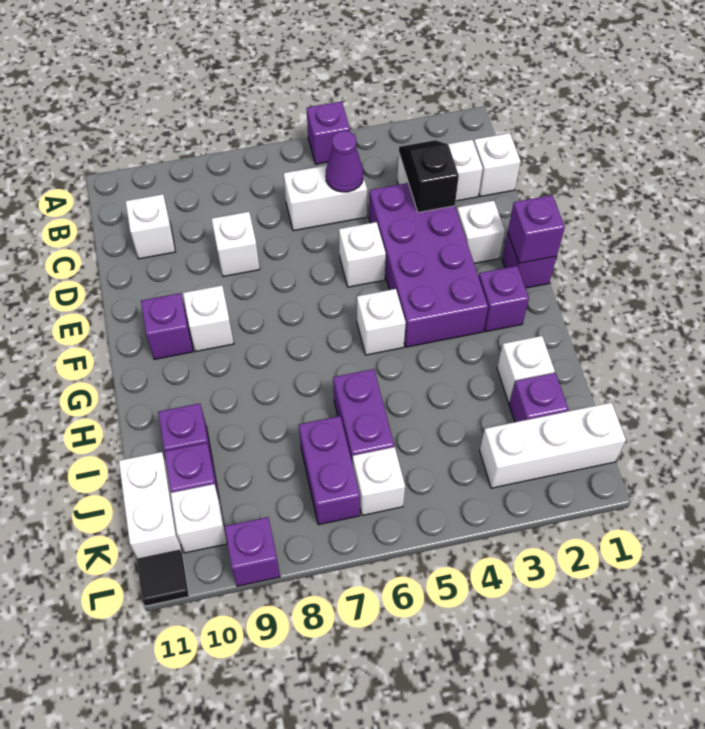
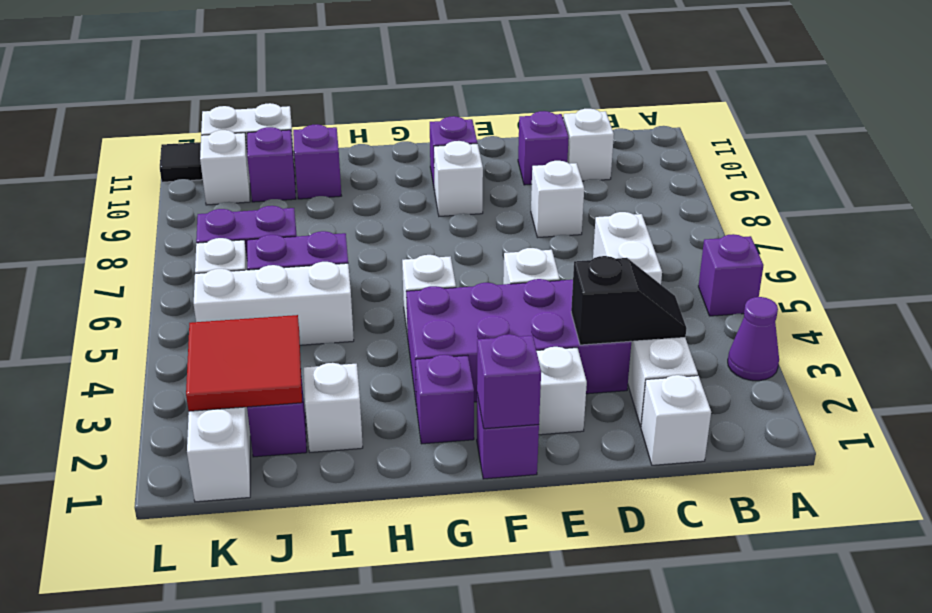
purple 1x1 cone [326,131,363,192] -> purple 1x1 cone moved to [728,297,779,381]
none -> white 1x3 brick [194,262,354,345]
none -> red 2x2 tile [186,315,302,411]
purple 1x1 brick [224,517,280,586] -> purple 1x1 brick moved to [518,111,569,185]

